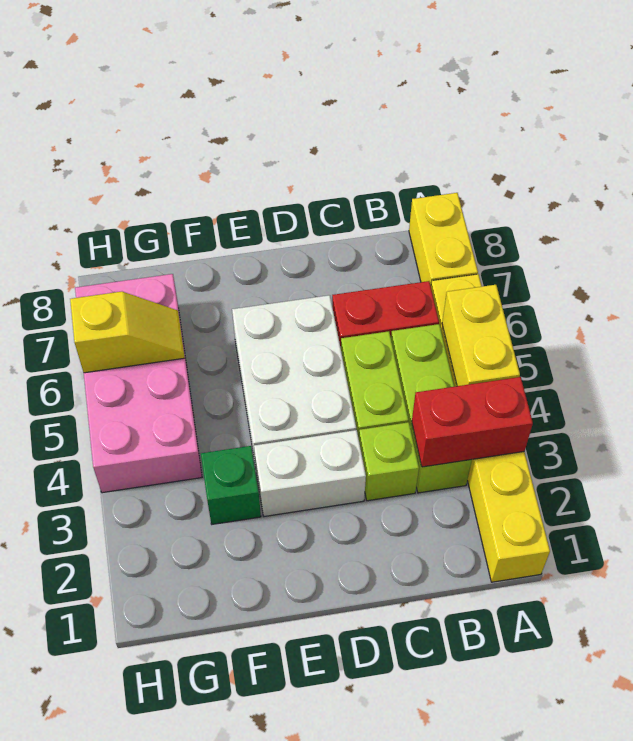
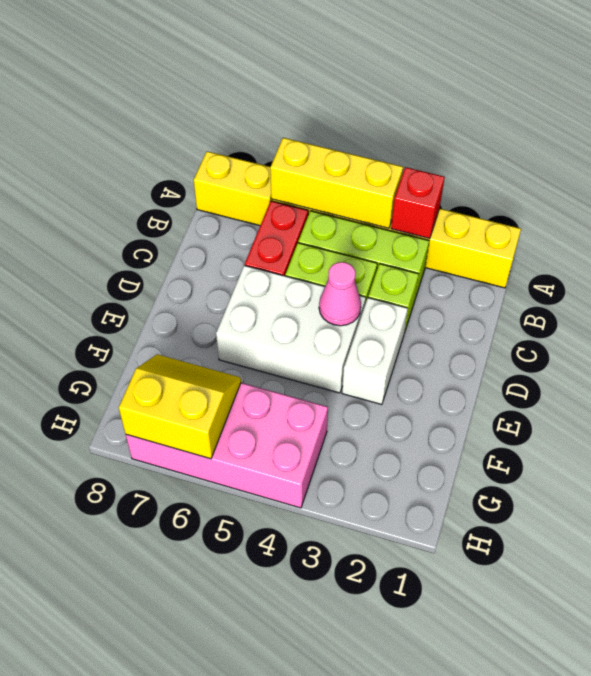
red 1x2 brick [412,377,533,467] -> red 1x1 brick [391,167,445,239]
yellow 1x2 brick [442,285,520,386] -> yellow 1x3 brick [270,138,403,228]
none -> pink 1x1 cone [319,262,361,326]
green 1x1 brick [201,446,261,524] -> none
yellow 1x2 slope [70,292,185,373] -> yellow 2x2 slope [119,354,241,459]

